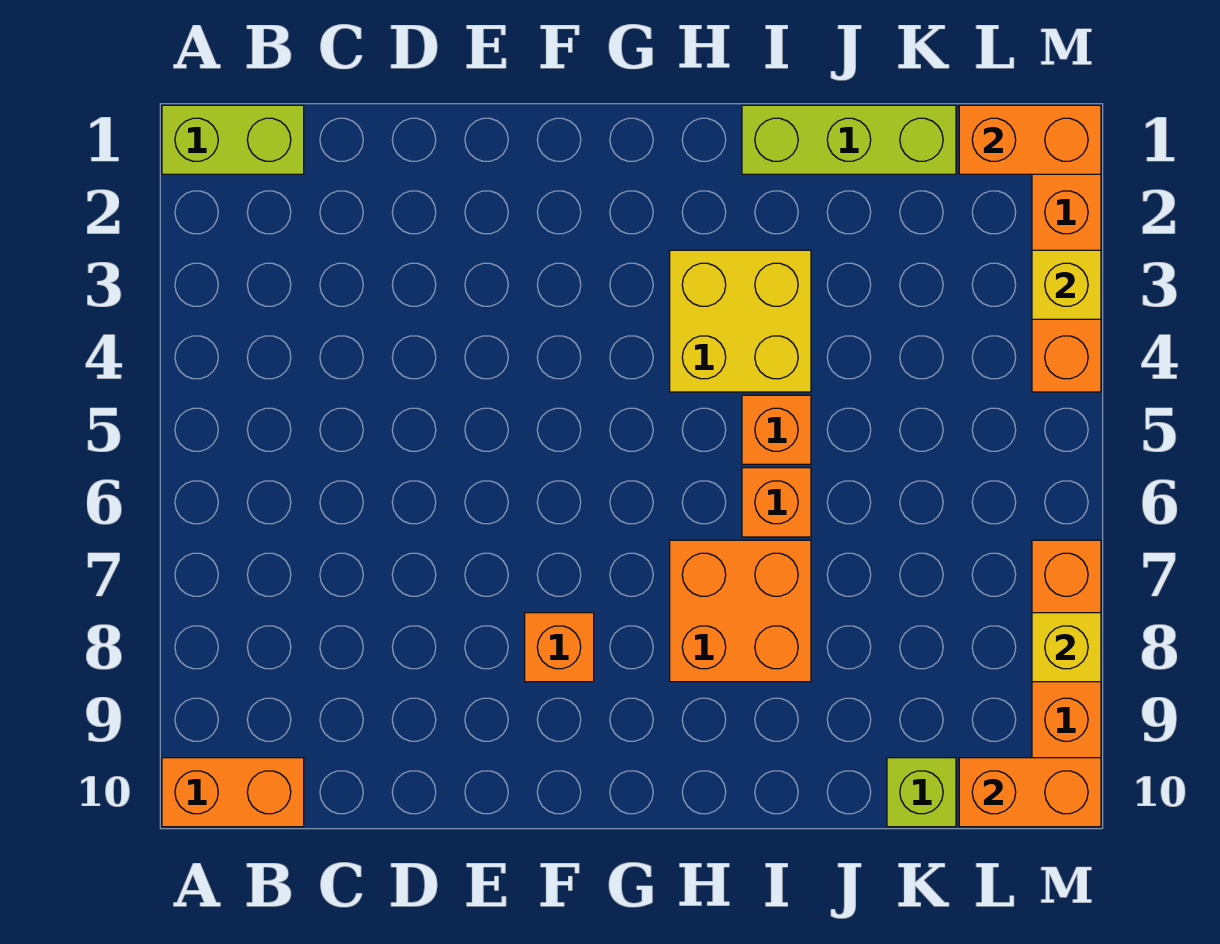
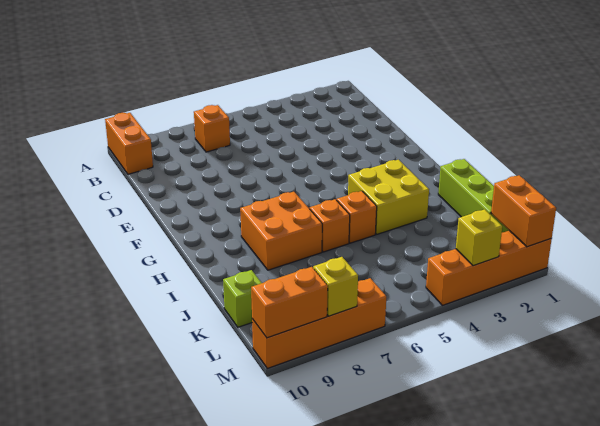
lime 1x2 brick [162,105,304,174] -> none
orange 1x1 brick [525,613,594,682] -> orange 1x1 brick moved to [194,105,230,152]
orange 1x2 brick [959,758,1101,827] -> orange 1x2 brick turned to [251,267,328,338]

